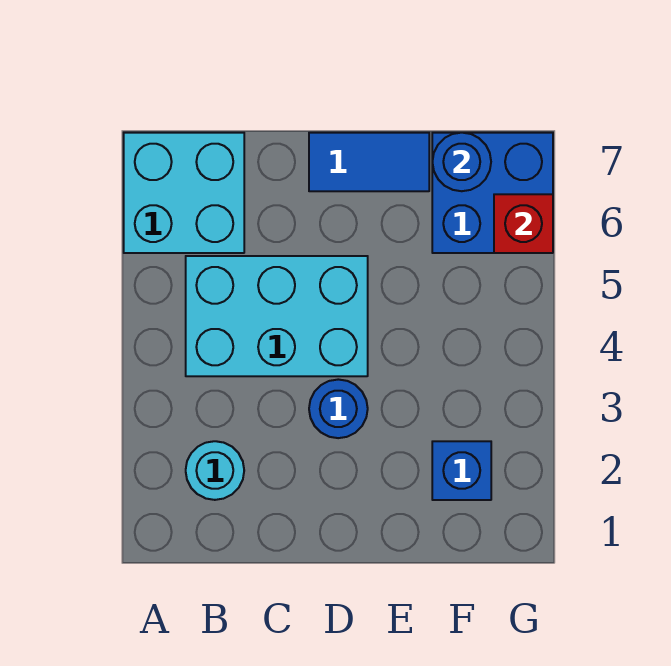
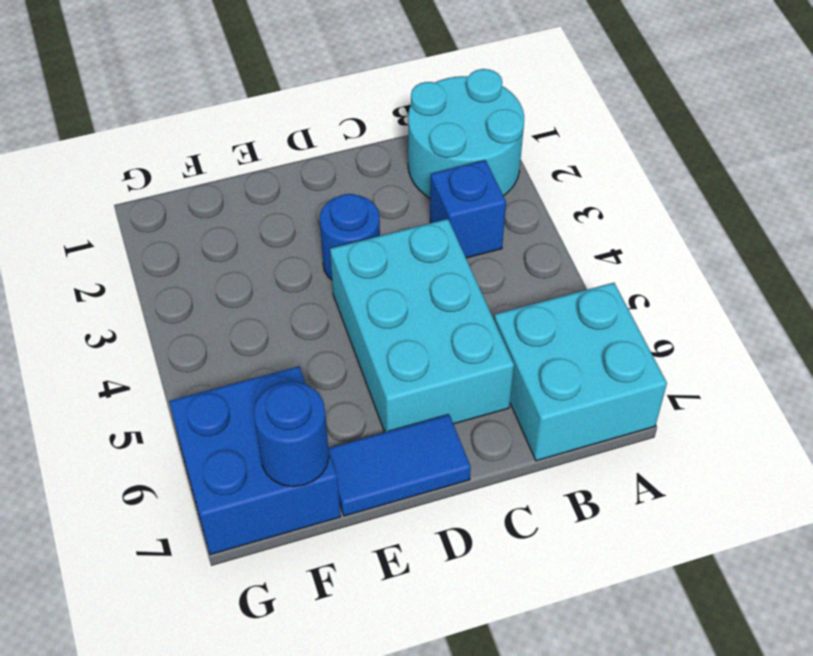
cyan 1x1 round brick [186,441,244,500] -> cyan 2x2 round brick [408,69,524,198]
cyan 2x3 brick [186,256,368,376] -> cyan 2x3 brick turned to [330,219,514,432]
blue 1x1 brick [432,441,491,500] -> blue 1x1 brick moved to [430,160,506,258]
red 1x1 brick [494,194,553,253] -> none

